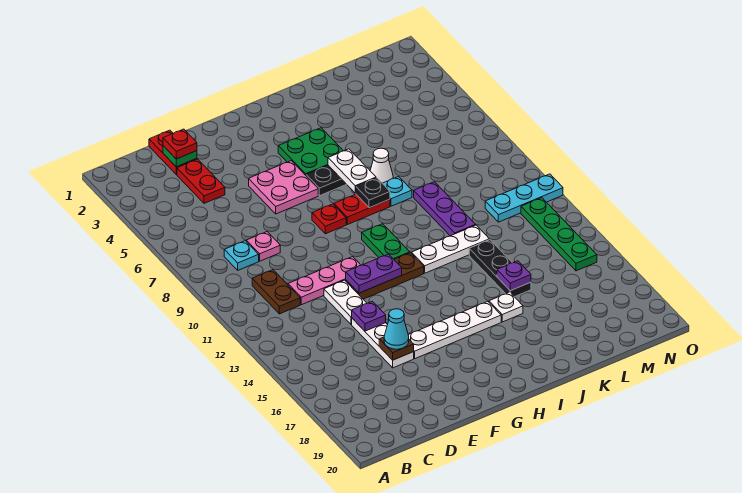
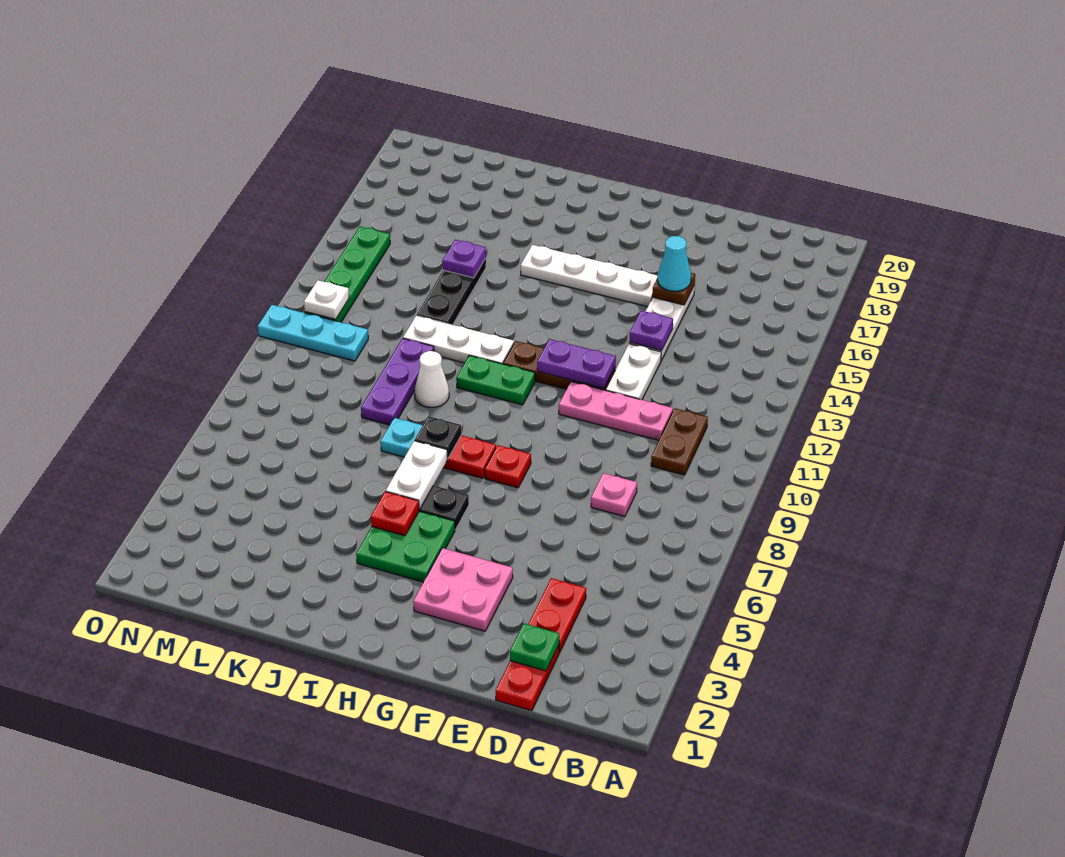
cyan 1x1 plate [224,241,259,270] -> none
red 1x1 plate [163,129,197,159] -> red 1x1 plate moved to [371,491,419,536]
pink 2x2 plate [249,161,318,214] -> pink 2x2 plate moved to [413,548,513,631]
green 1x2 plate [362,224,410,259] -> green 1x2 plate turned to [456,355,535,405]
white 1x1 cone [370,148,393,183] -> white 1x1 cone moved to [415,351,449,407]
white 1x1 plate [489,292,523,322] -> white 1x1 plate moved to [304,280,349,319]

